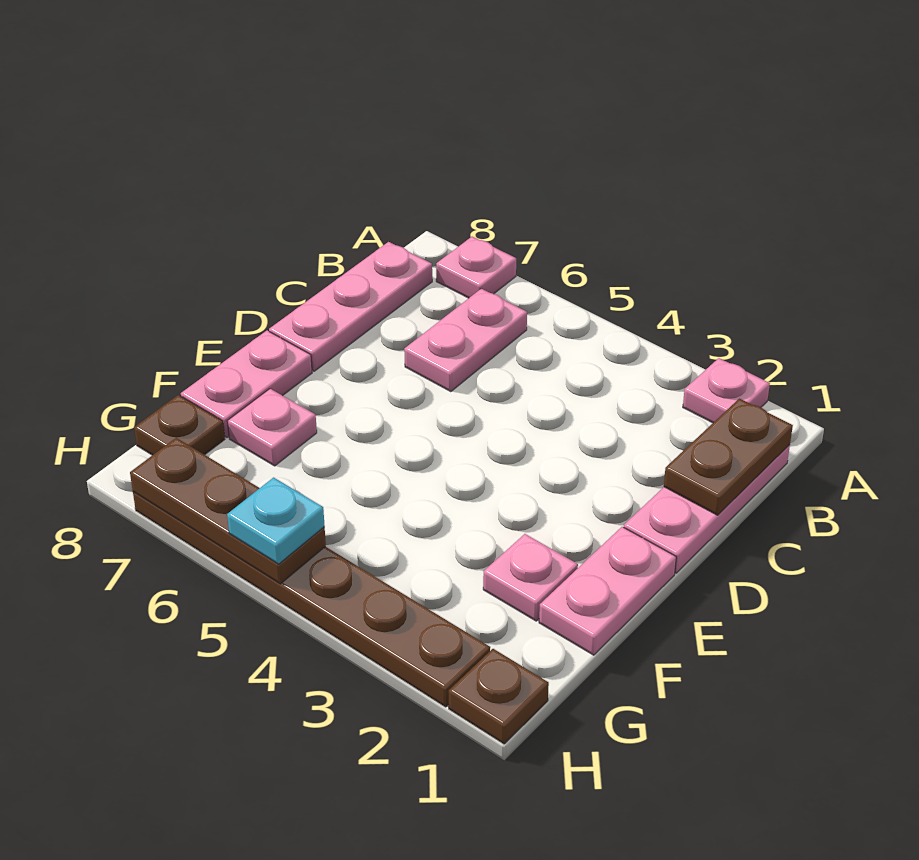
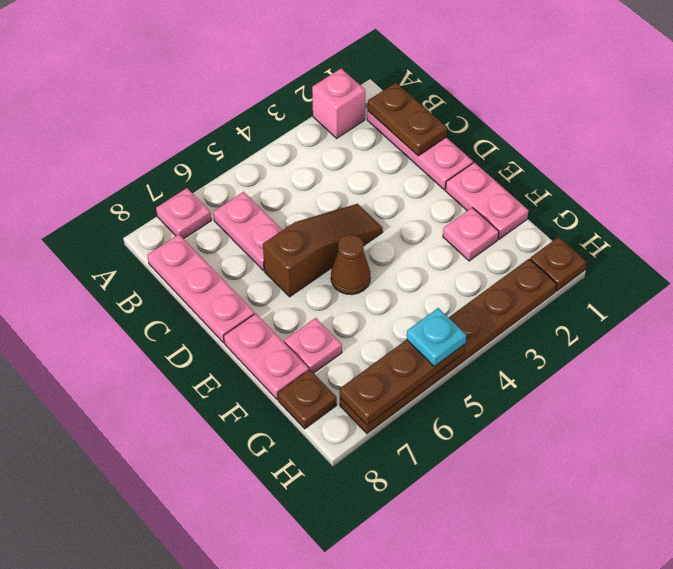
pink 1x1 plate [683,358,770,423] -> pink 1x1 brick [312,69,365,138]
none -> brown 1x3 slope [263,204,383,297]
none -> brown 1x1 cone [331,234,370,295]

